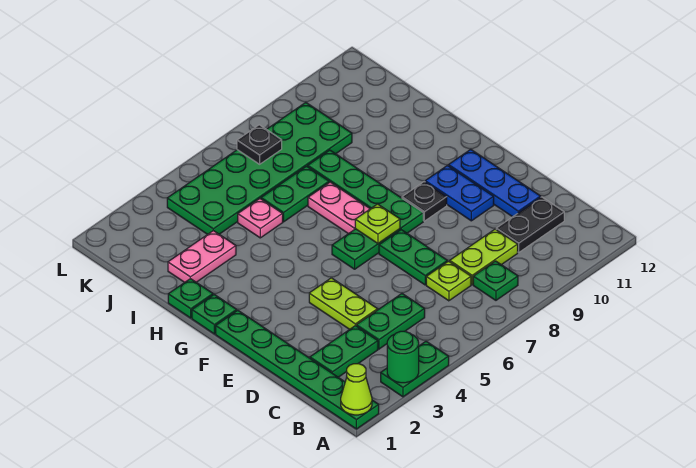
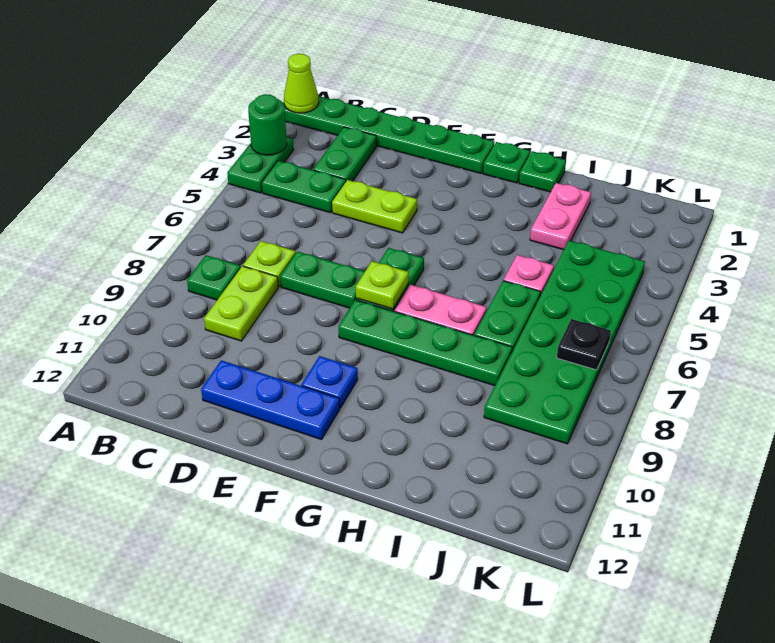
green 1x2 plate [357,294,425,349] -> green 1x2 plate turned to [262,161,346,213]
black 1x2 plate [496,197,564,252] -> none
blue 1x2 plate [425,166,494,221] -> blue 1x1 plate [301,356,358,408]
black 1x1 plate [402,182,447,221] -> none

